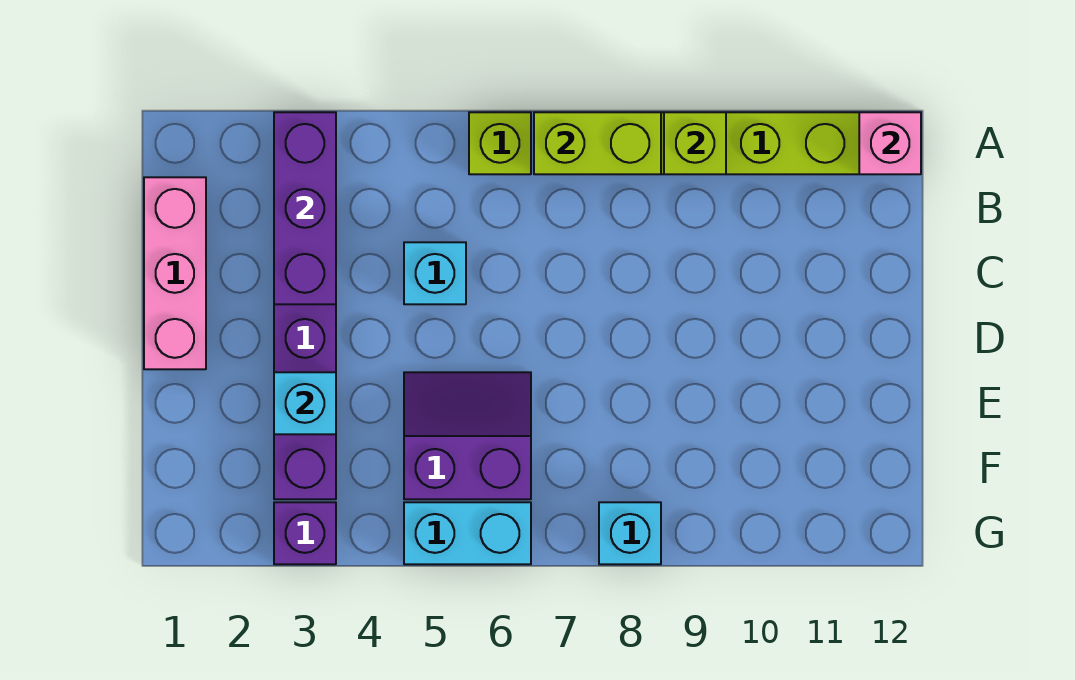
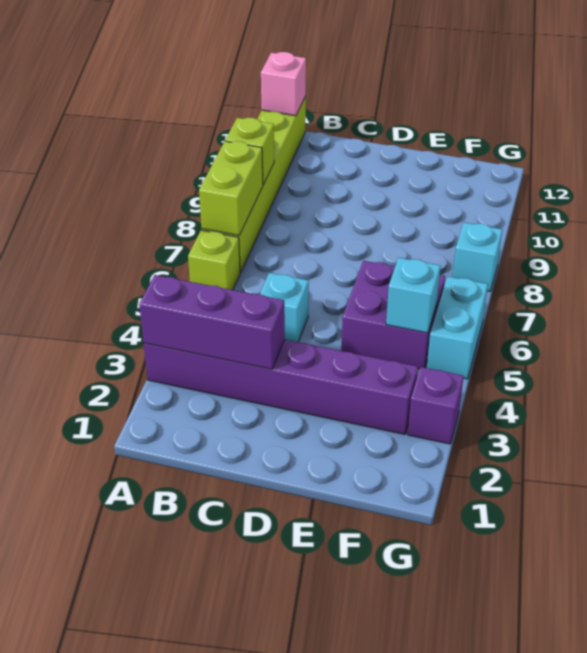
pink 1x3 brick [144,177,206,369] -> none
cyan 1x1 brick [274,372,336,434] -> cyan 1x1 brick moved to [386,258,440,333]
purple 2x2 slope [404,372,531,499] -> purple 2x2 brick [341,261,445,369]

